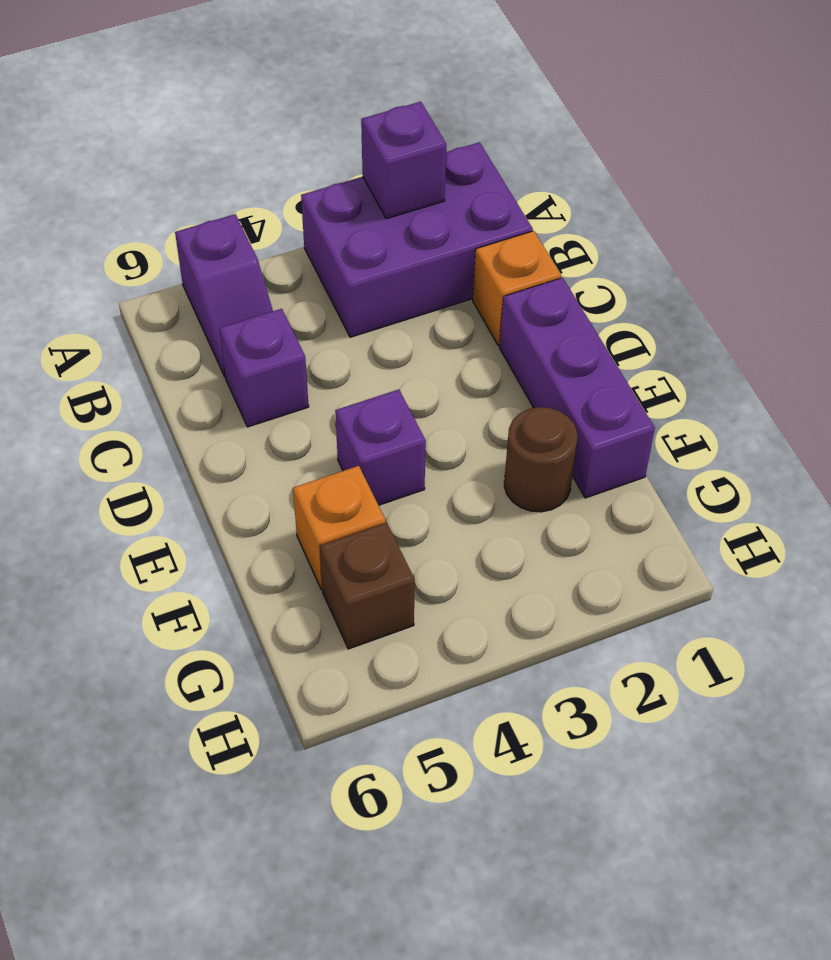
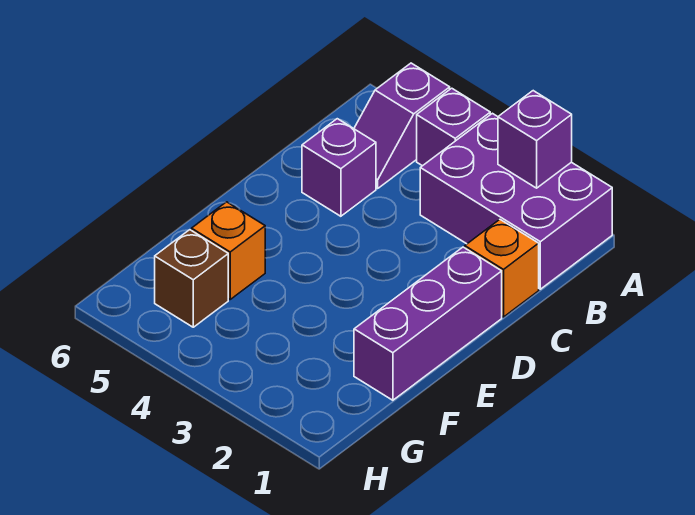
purple 1x1 brick [335,390,426,505] -> purple 1x1 brick moved to [417,88,490,166]
brown 1x1 round brick [504,407,577,512] -> none

